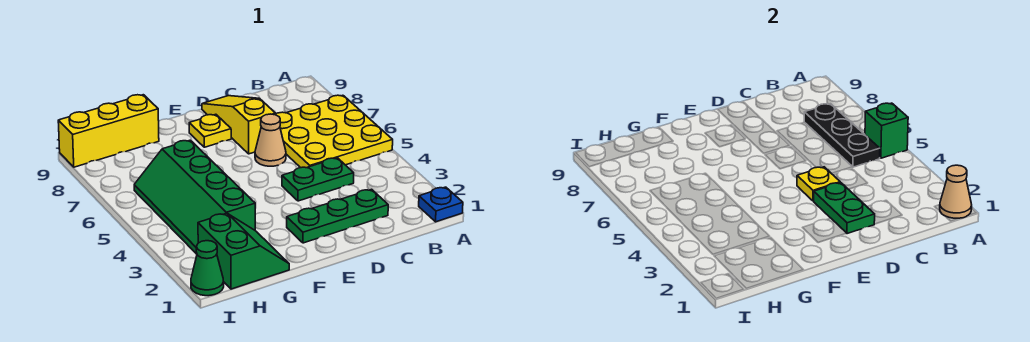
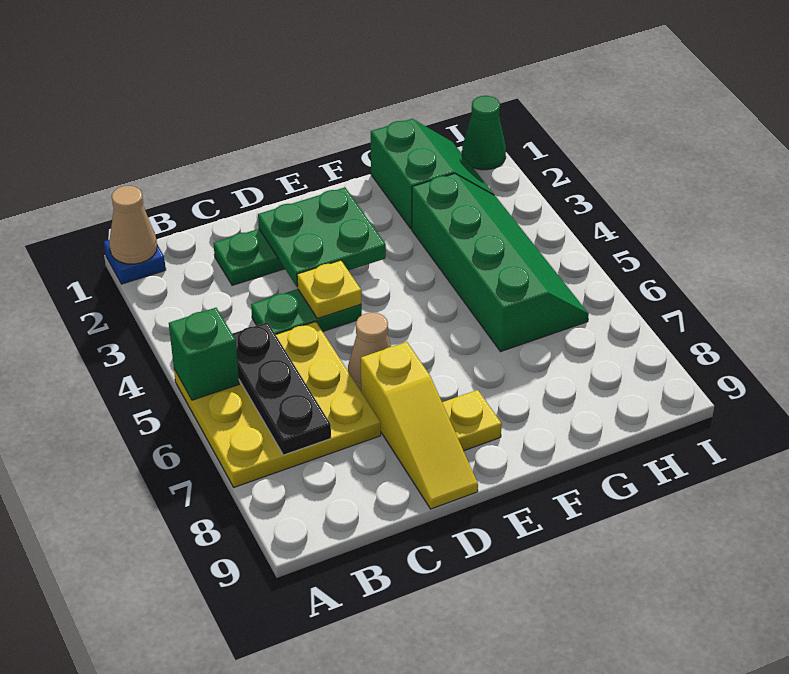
green 1x2 plate [814,183,875,234] -> green 2x2 plate [258,187,386,287]
green 2x2 slope [198,213,289,289] -> green 2x2 slope turned to [371,119,494,229]
yellow 1x3 brick [58,95,159,167] -> none

